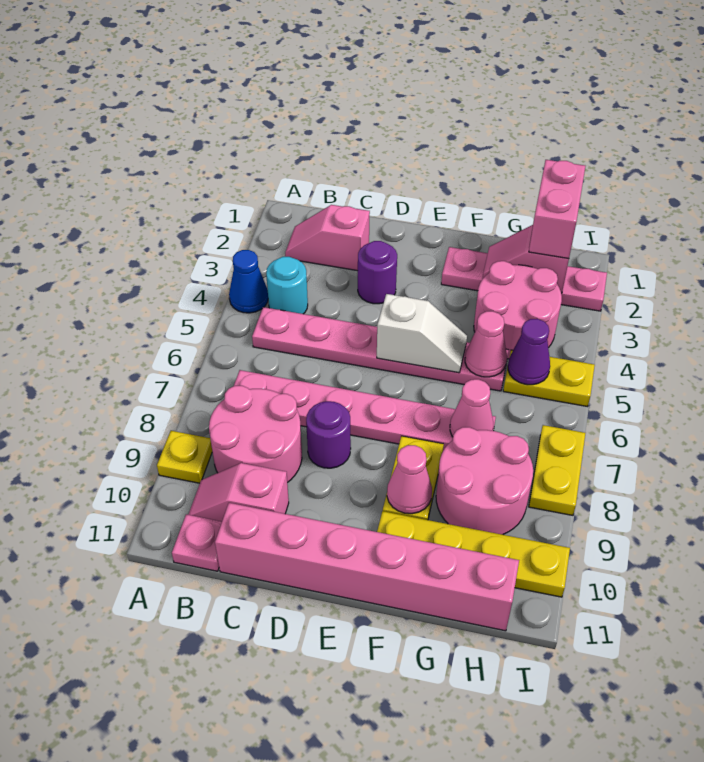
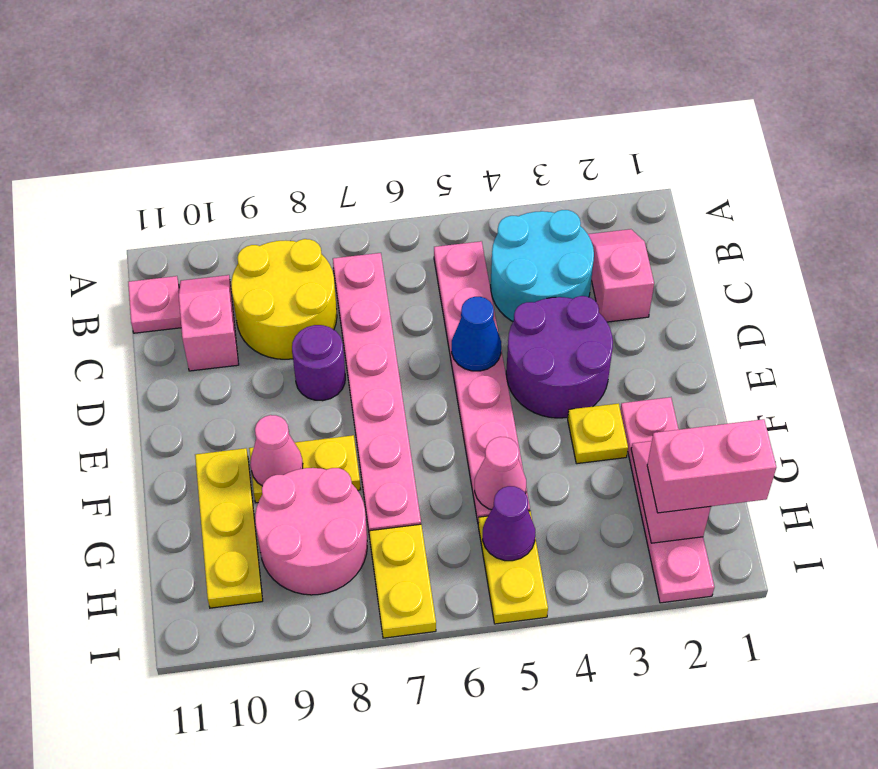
blue 1x1 cone [229,250,268,313] -> blue 1x1 cone moved to [452,297,501,371]
yellow 1x1 plate [157,431,212,483] -> yellow 1x1 plate moved to [568,404,628,464]
cyan 1x1 round brick [266,257,308,314] -> cyan 2x2 round brick [491,210,594,321]
pink 2x2 round brick [209,386,302,483] -> yellow 2x2 round brick [231,239,337,359]
pink 1x6 brick [215,503,519,631] -> none
purple 1x1 round brick [358,241,397,304] -> purple 2x2 round brick [506,296,613,418]
white 1x2 slope [377,294,467,373] -> none
yellow 1x4 plate [377,511,570,597] -> yellow 1x3 plate [195,448,263,608]
pink 2x2 round brick [474,261,562,359] -> none
pink 1x1 cone [450,379,493,437] -> none
yellow 1x2 plate [529,425,585,515] -> yellow 1x2 plate turned to [369,524,436,638]

